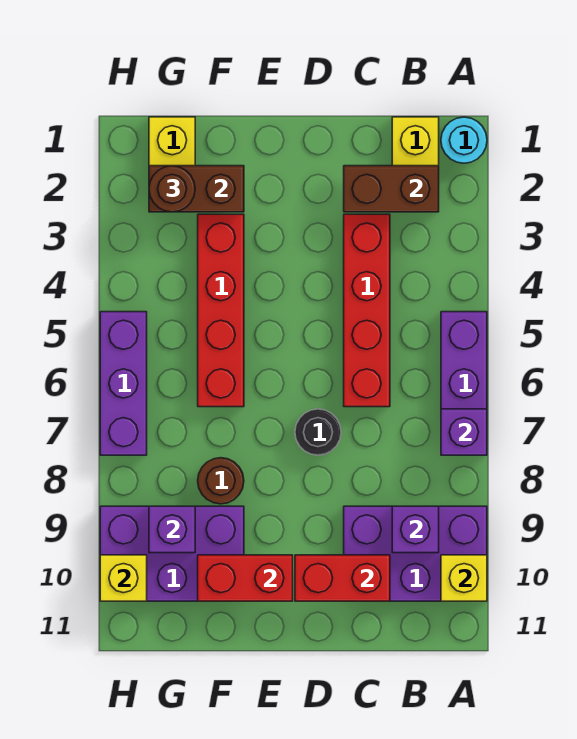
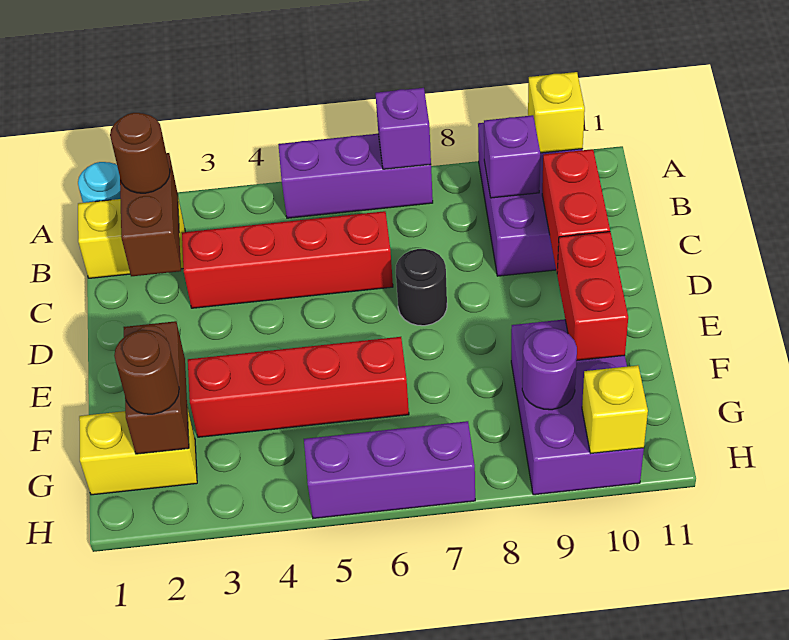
brown 1x1 round brick [198,458,244,504] -> brown 1x1 round brick moved to [110,113,170,193]
purple 1x1 brick [149,506,195,553] -> purple 1x1 round brick [522,328,577,410]

